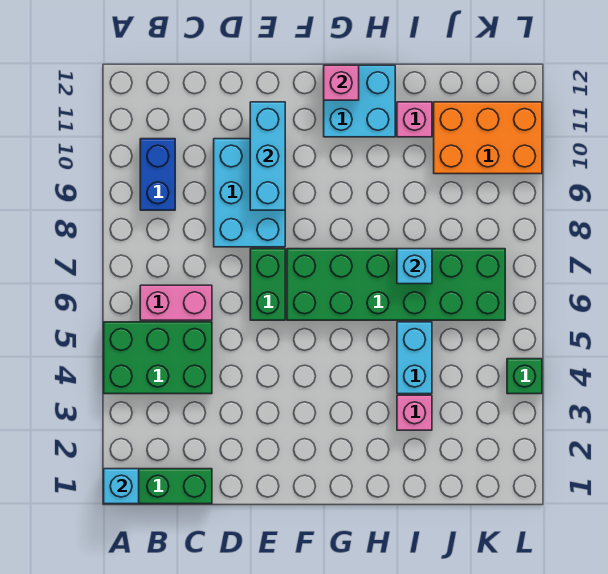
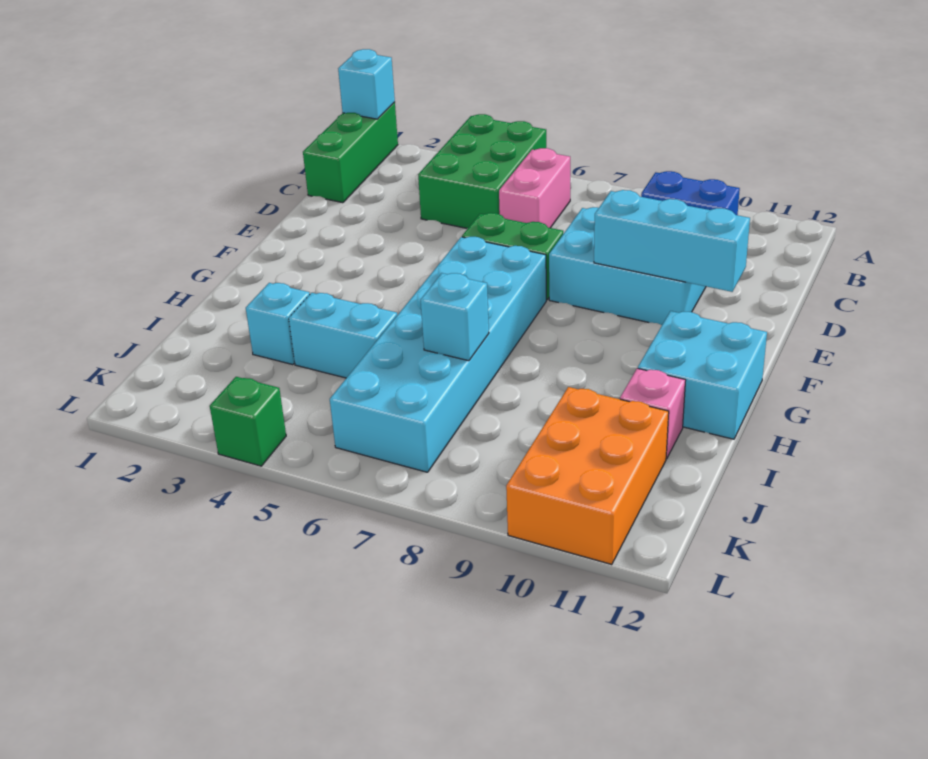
green 2x6 brick [287,249,505,320] -> cyan 2x6 brick [330,237,546,472]
pink 1x1 brick [324,65,359,100] -> none
pink 1x1 brick [397,395,432,430] -> cyan 1x1 brick [246,283,310,365]

